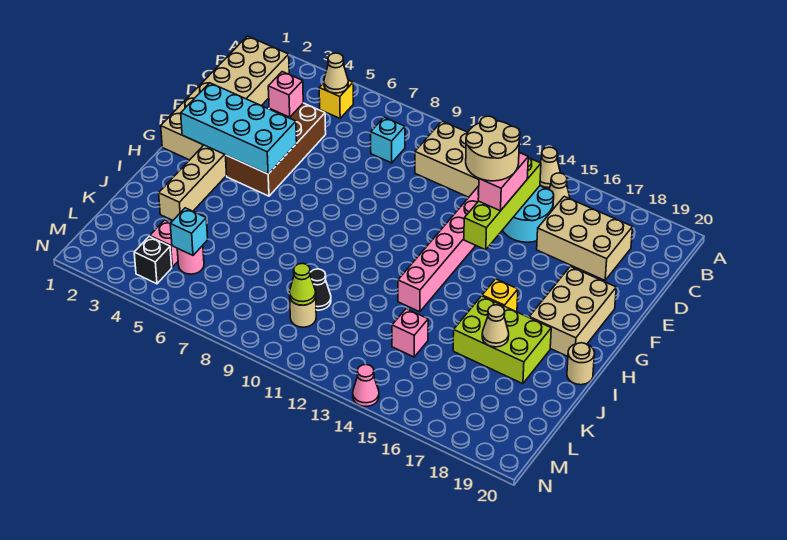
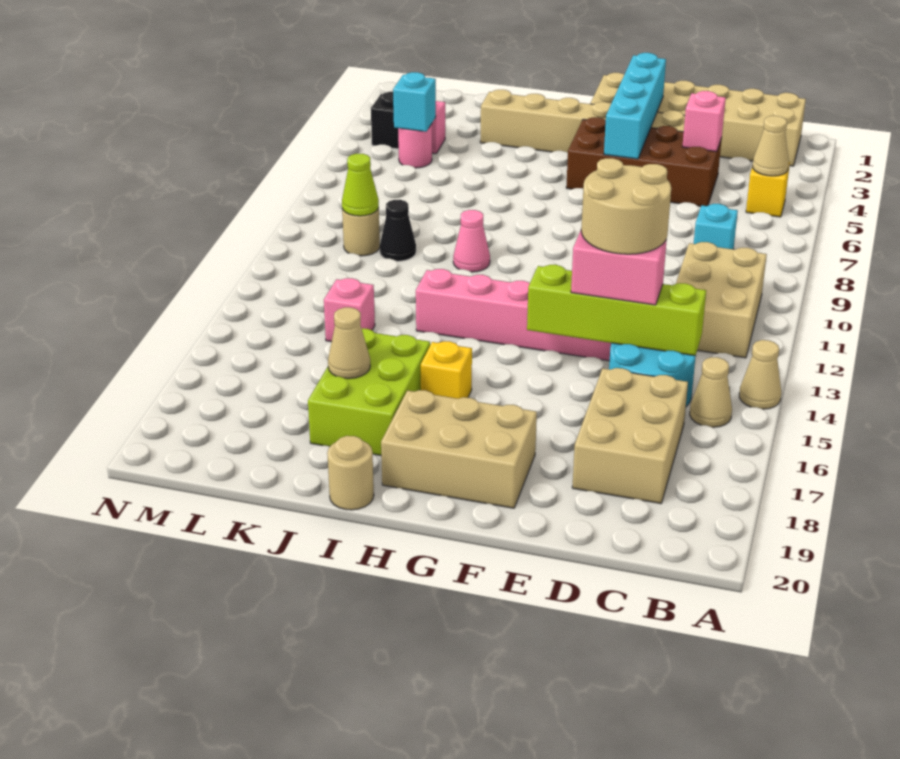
cyan 2x4 brick [181,83,297,174] -> cyan 1x4 brick [604,53,666,159]
pink 1x1 cone [353,365,379,406] -> pink 1x1 cone moved to [453,210,490,272]

